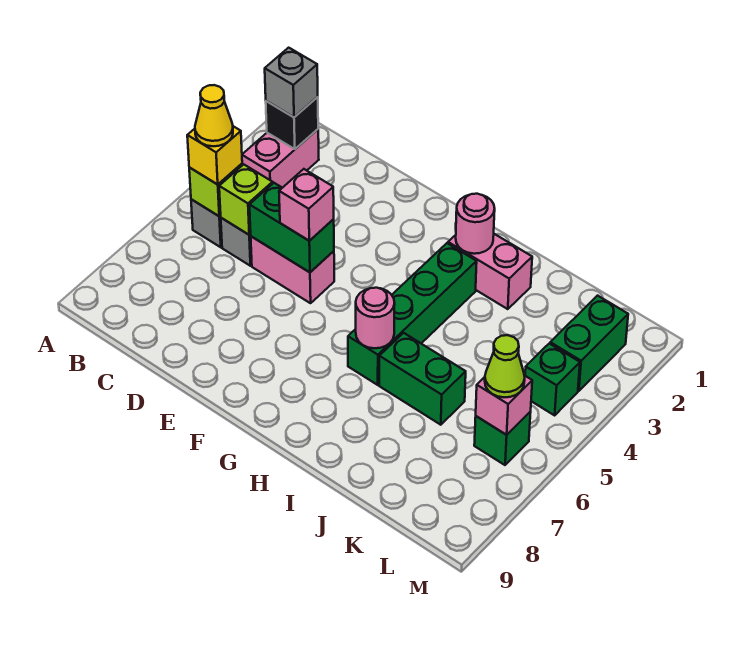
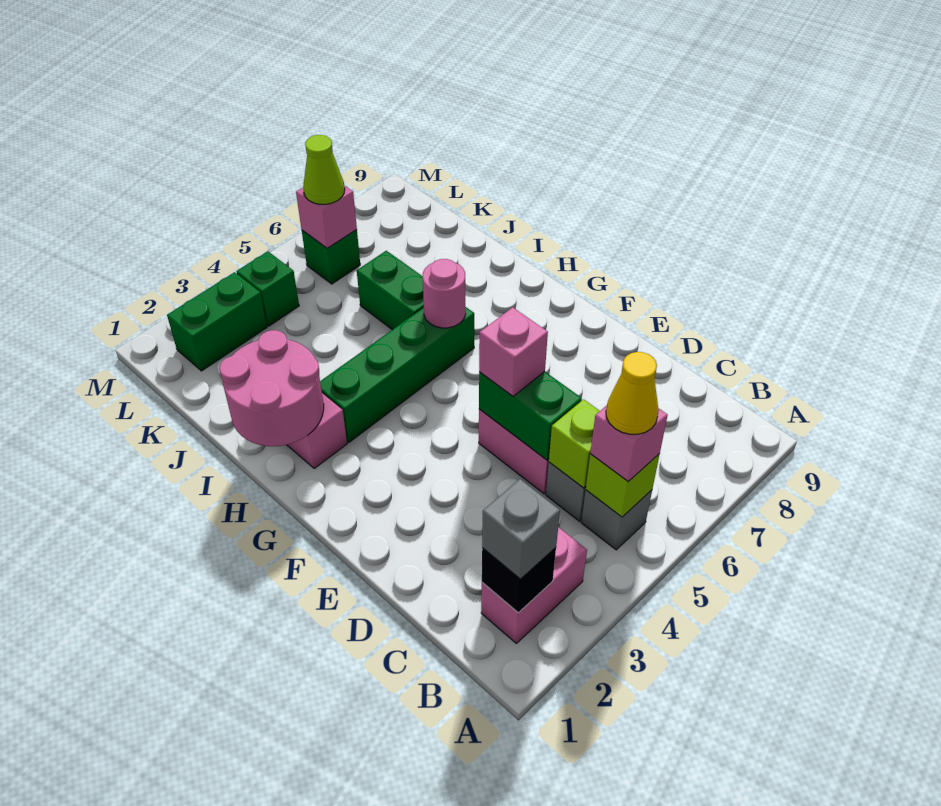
yellow 1x1 brick [187,126,242,184] -> pink 1x1 brick [590,406,668,482]
pink 1x1 round brick [456,194,495,254] -> pink 2x2 round brick [219,330,324,446]

